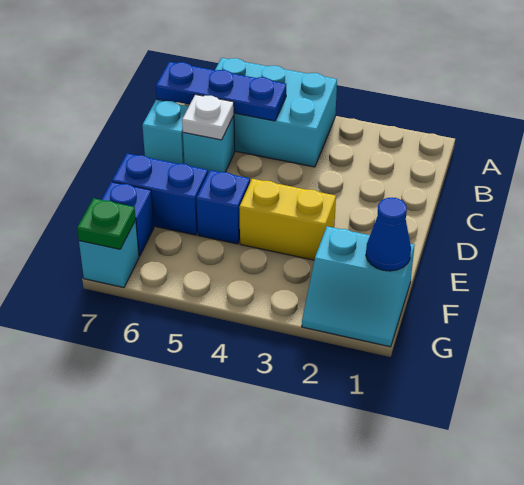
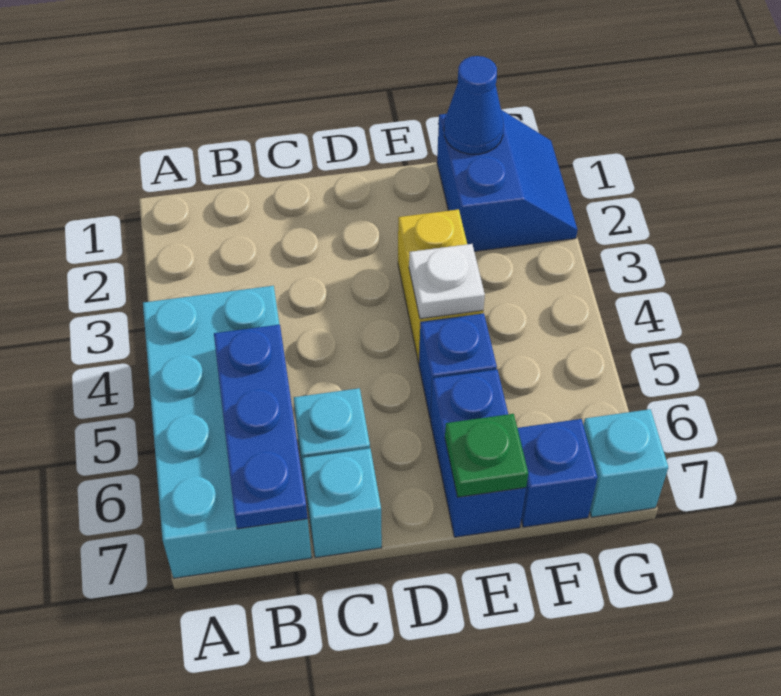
cyan 2x3 brick [215,58,337,167] -> cyan 2x4 brick [143,286,312,578]
white 1x1 plate [182,94,234,140] -> white 1x1 plate moved to [409,244,485,319]
cyan 2x2 slope [302,226,415,347] -> blue 2x2 slope [437,110,578,251]
green 1x1 plate [77,198,136,249] -> green 1x1 plate moved to [445,414,528,497]

